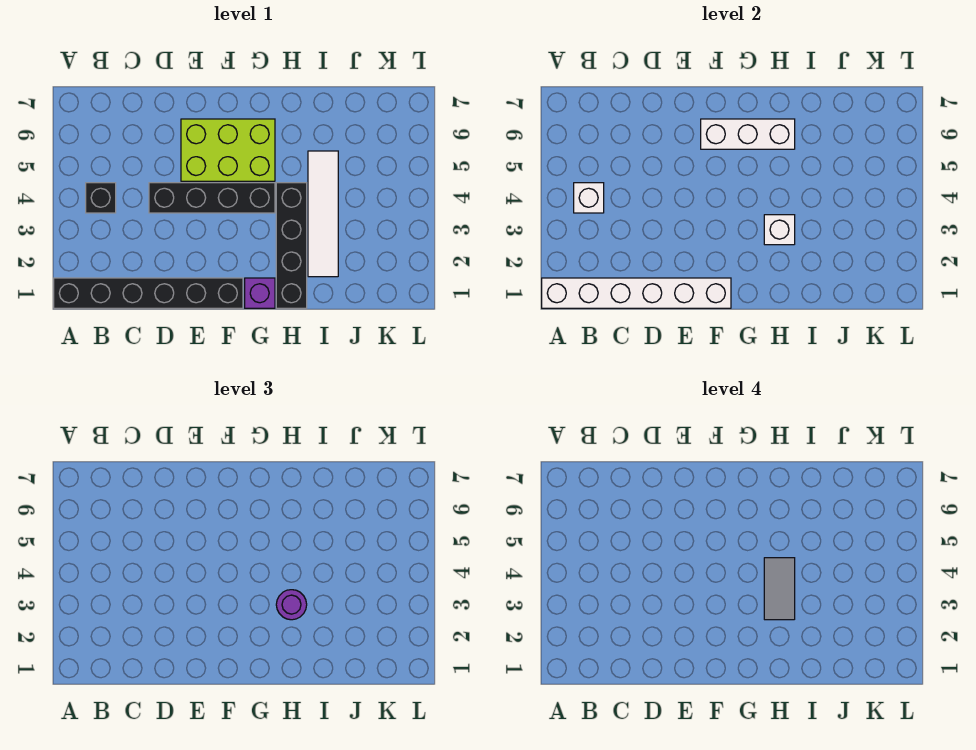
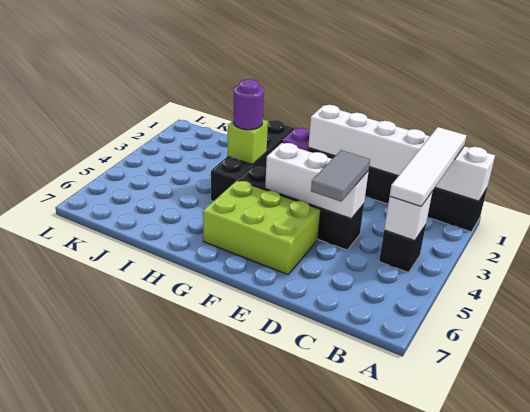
white 1x3 brick [701,119,795,149] -> white 1x3 brick moved to [265,143,369,219]
white 1x1 brick [764,215,795,245] -> lime 1x1 brick [227,119,268,164]
grey 1x2 tile [764,558,795,620] -> grey 1x2 tile moved to [311,150,370,202]
white 1x4 tile [308,151,338,277] -> white 1x4 tile moved to [390,127,467,206]

